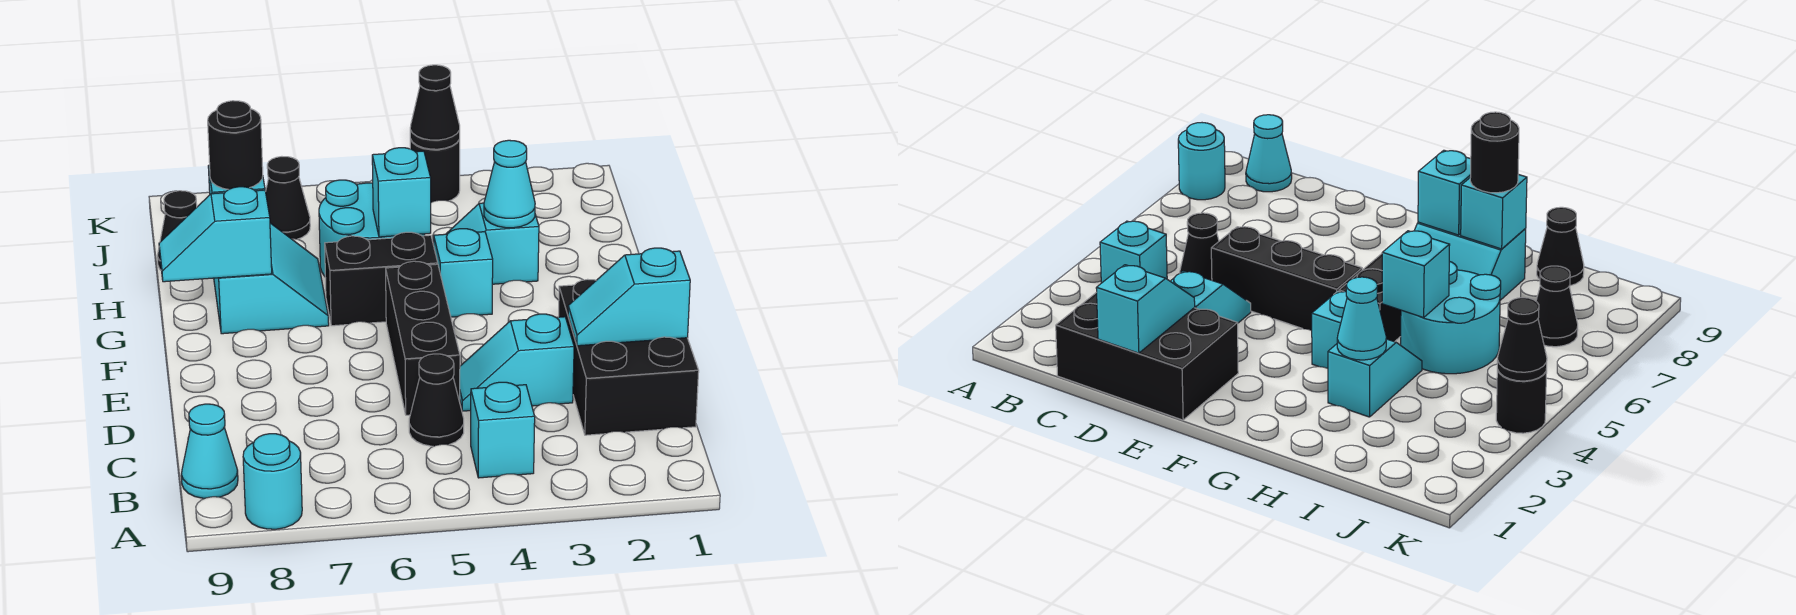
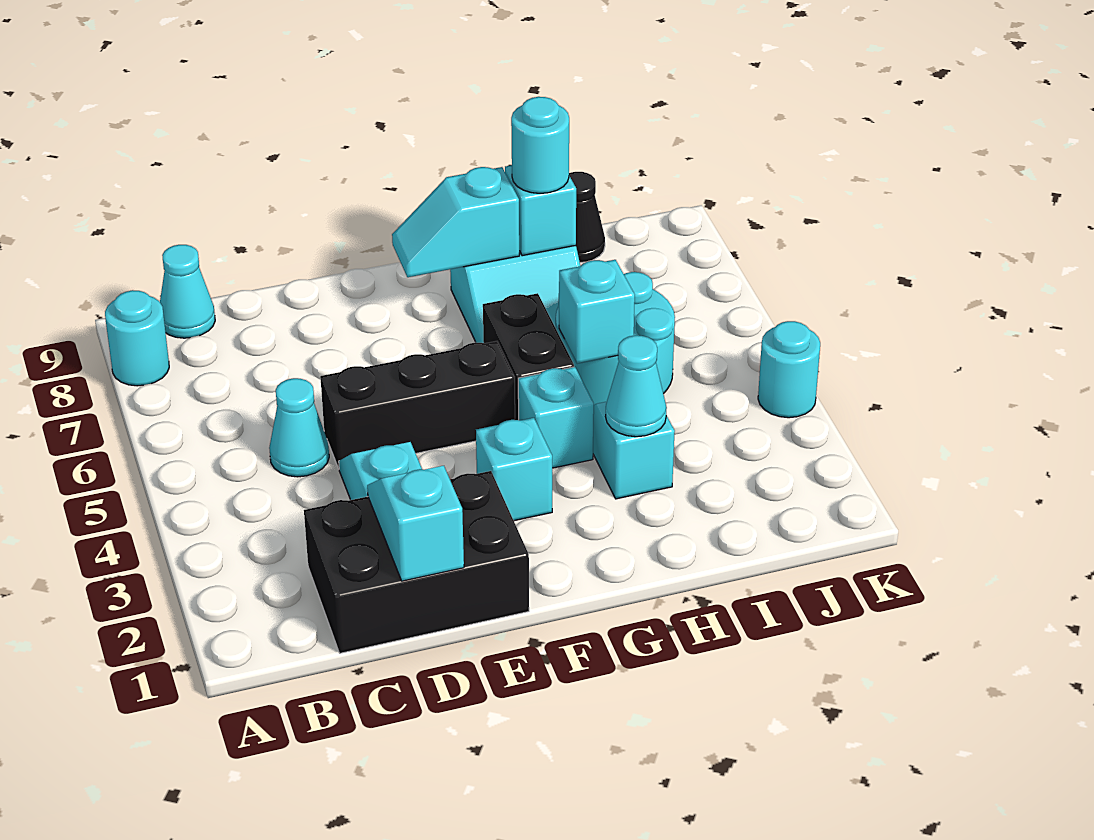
cyan 1x1 brick [471,382,535,478] -> cyan 1x1 brick moved to [476,418,552,521]
black 1x1 cone [409,354,464,446] -> cyan 1x1 cone [269,378,329,477]
cyan 1x2 slope [159,187,272,282] -> cyan 1x2 slope turned to [392,167,519,277]
black 1x1 round brick [208,101,263,189] -> cyan 1x1 round brick [511,97,569,193]
black 1x1 cone [266,157,310,239] -> none
black 1x1 round brick [410,139,460,202] -> cyan 1x1 round brick [758,321,820,418]
black 1x1 cone [410,65,460,149] -> none

